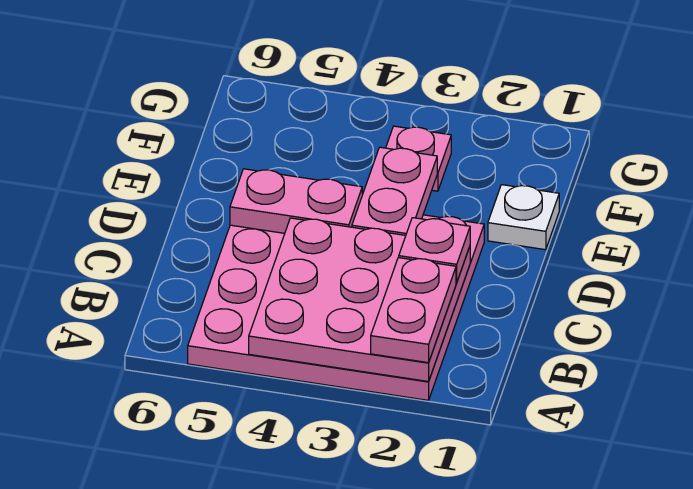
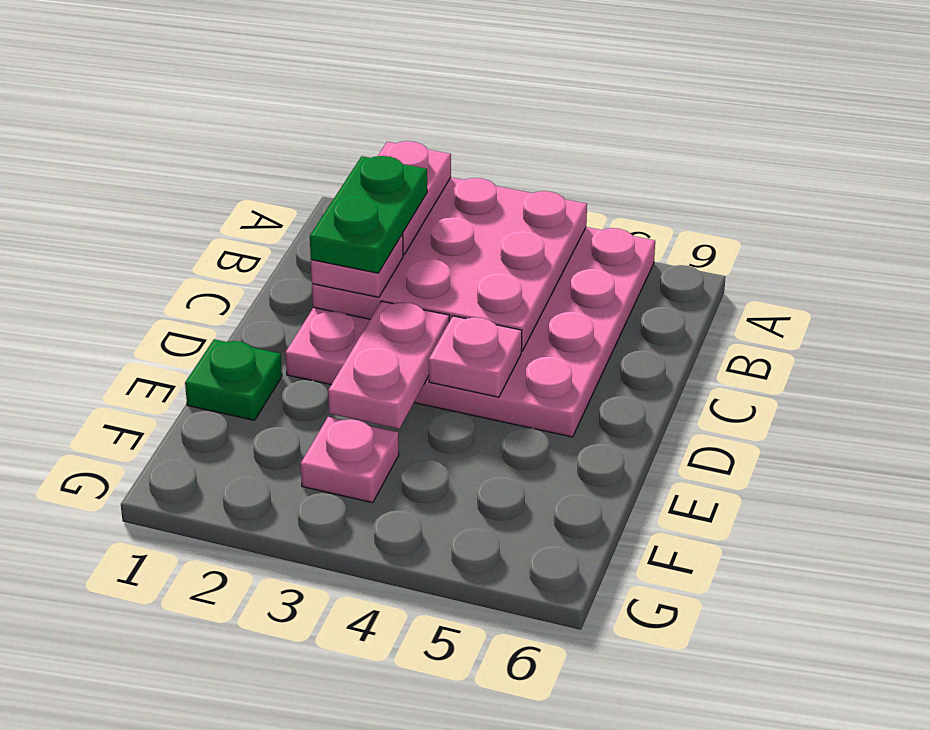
none -> green 1x2 plate [310,156,427,273]
pink 1x2 plate [230,169,362,233] -> pink 1x1 plate [429,316,522,397]
white 1x1 plate [488,185,559,250] -> green 1x1 plate [185,339,282,420]

